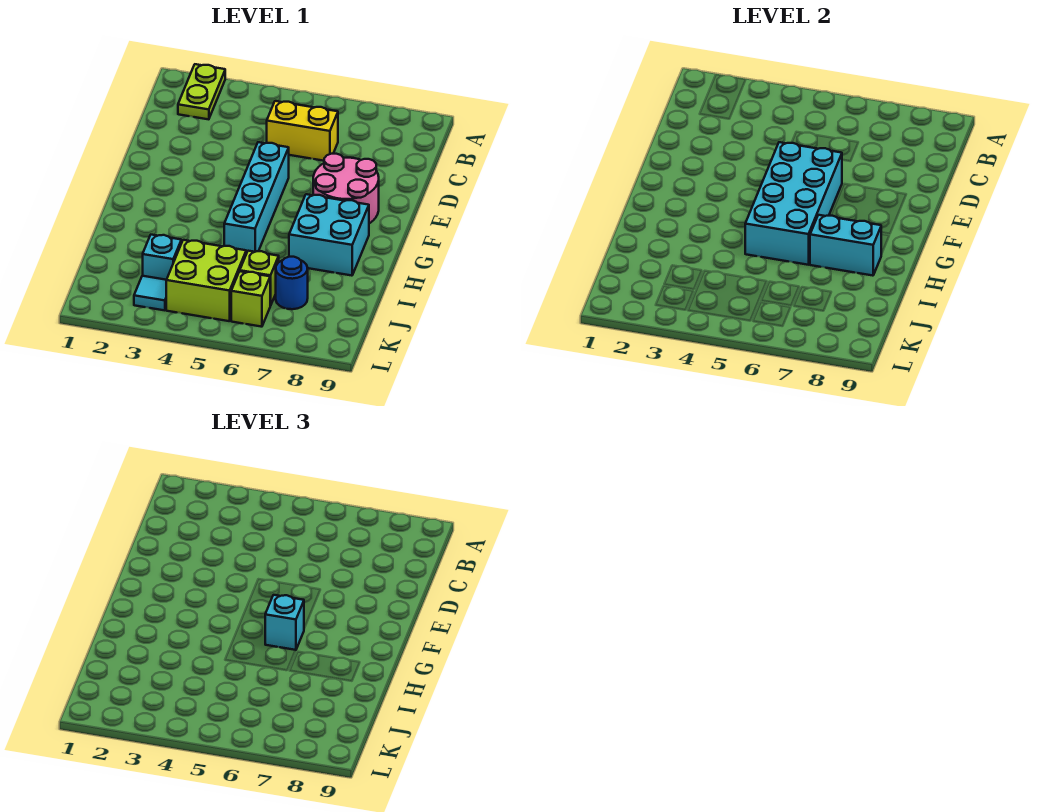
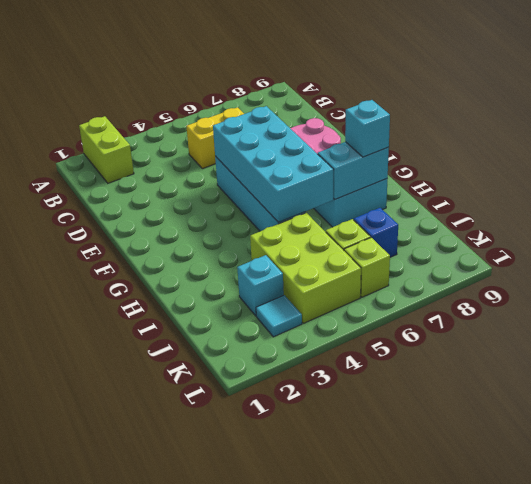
lime 1x2 plate [178,64,225,119] -> lime 1x2 brick [79,116,134,183]
cyan 1x1 brick [265,595,304,650] -> cyan 1x1 brick moved to [345,100,390,157]
lime 2x2 brick [166,240,246,321] -> lime 2x3 brick [250,213,361,323]
blue 1x1 round brick [276,257,308,309] -> blue 1x1 brick [354,208,398,257]

